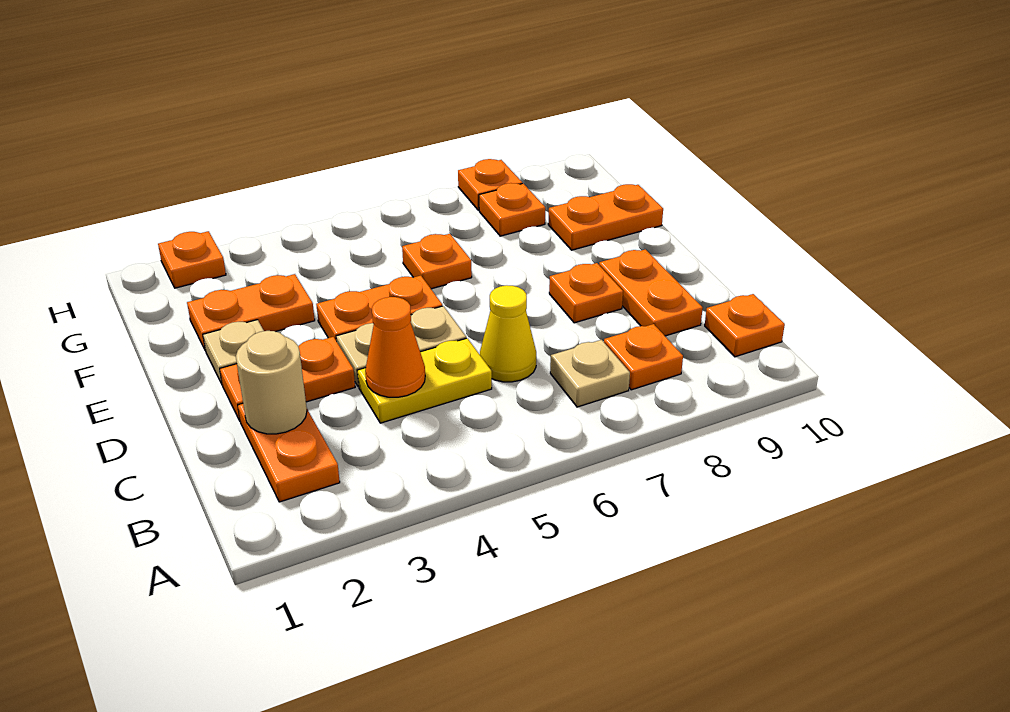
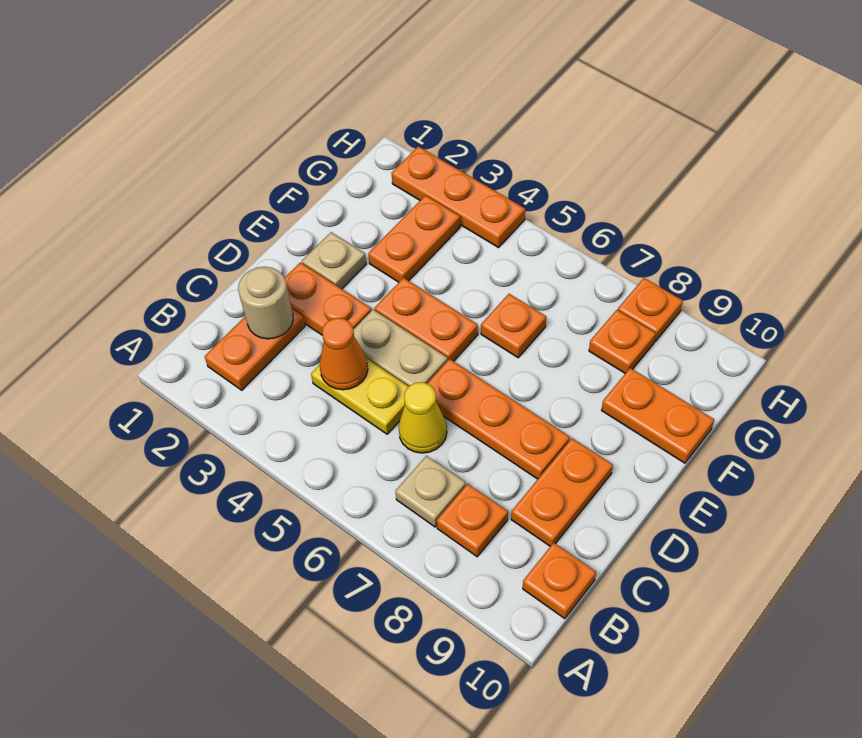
orange 1x1 plate [549,263,623,323] -> orange 1x3 plate [427,359,570,479]
orange 1x2 plate [187,274,315,351] -> orange 1x2 plate turned to [368,195,460,282]
orange 1x1 plate [158,231,226,288] -> orange 1x3 plate [392,146,525,248]

